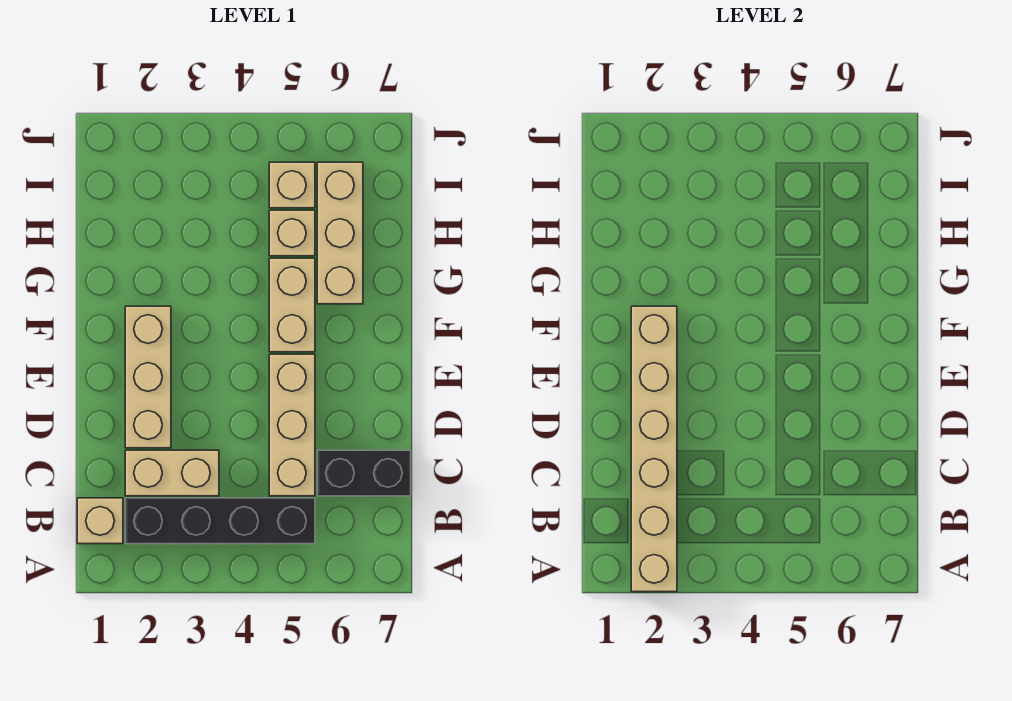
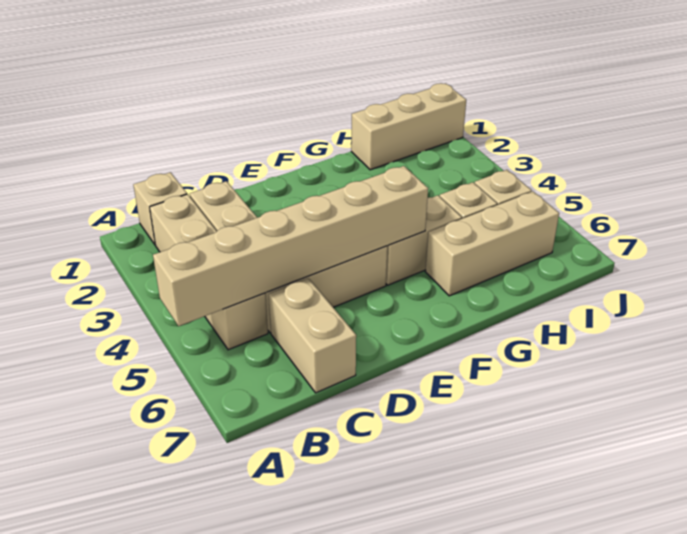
tan 1x6 brick [631,306,677,592] -> tan 1x6 brick moved to [153,166,428,326]
black 1x4 brick [125,498,315,544] -> tan 1x4 brick [150,194,268,350]
black 1x2 brick [317,450,411,496] -> tan 1x2 brick [269,278,356,393]
tan 1x3 brick [125,306,171,448] -> tan 1x3 brick moved to [351,83,466,170]

